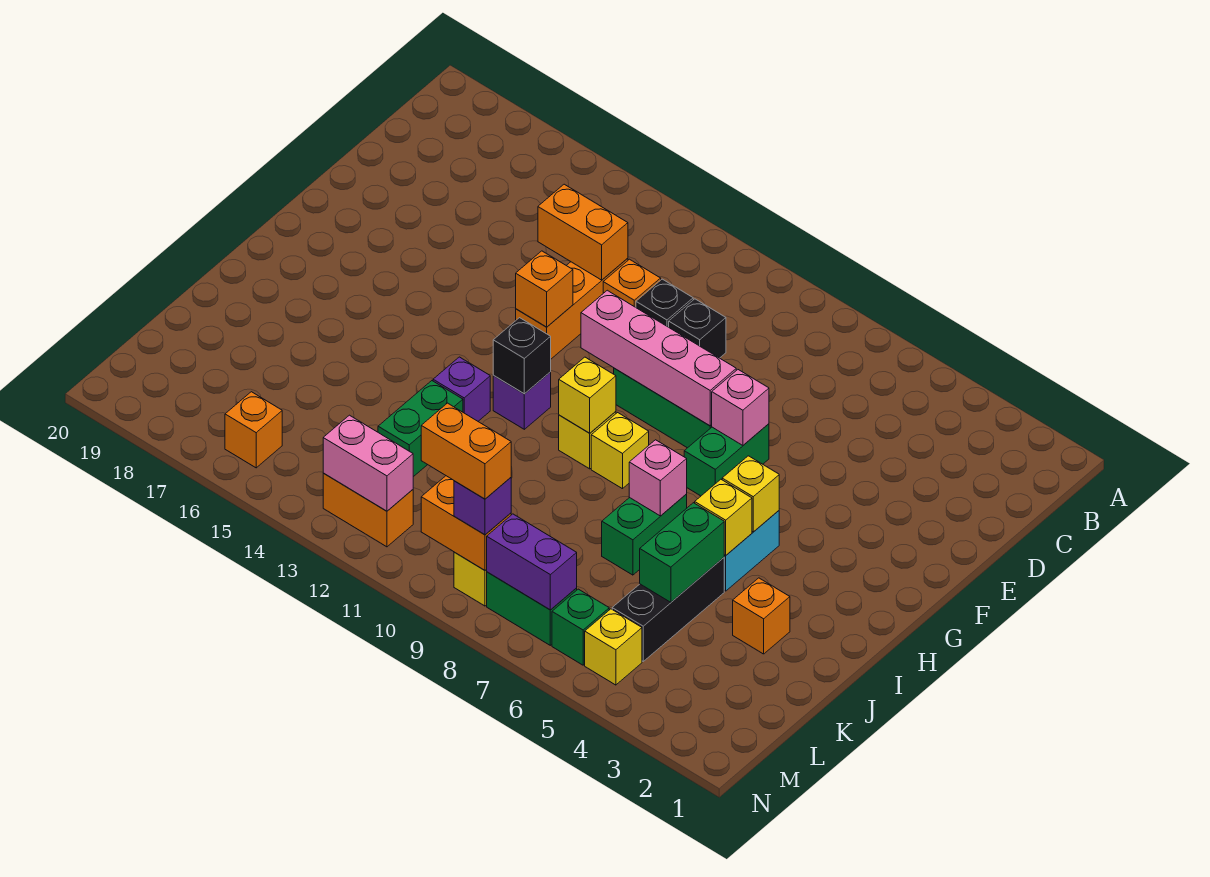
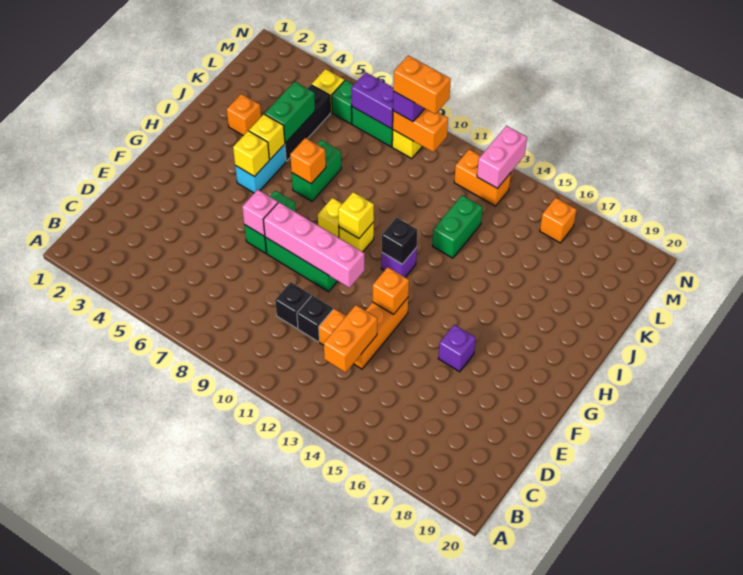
orange 1x2 brick [538,184,628,280] -> orange 1x2 brick turned to [324,305,377,372]
pink 1x1 brick [629,440,687,516] -> orange 1x1 brick [290,138,326,184]
purple 1x1 brick [433,357,490,421] -> purple 1x1 brick moved to [438,325,476,372]
pink 1x2 brick [323,415,413,511] -> pink 1x2 brick turned to [477,126,527,189]

